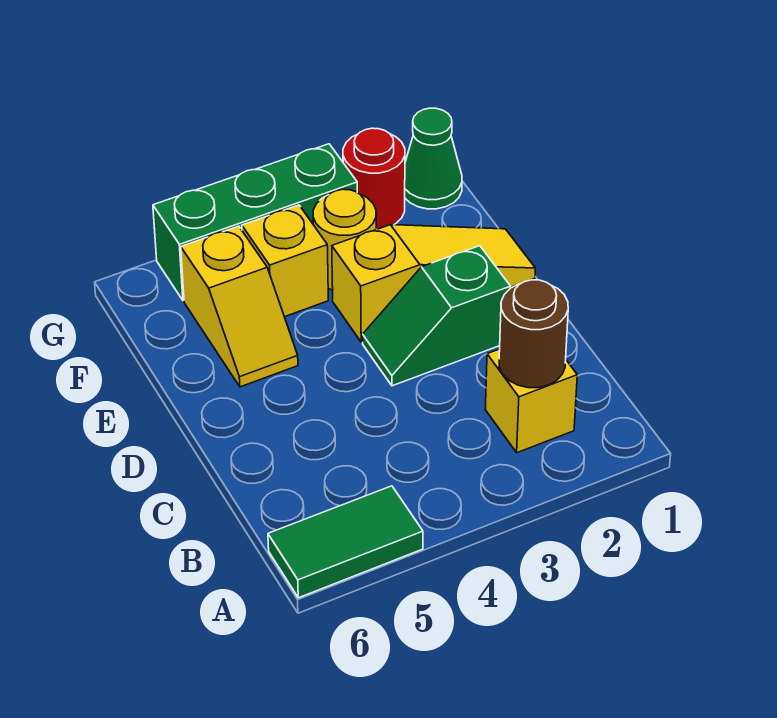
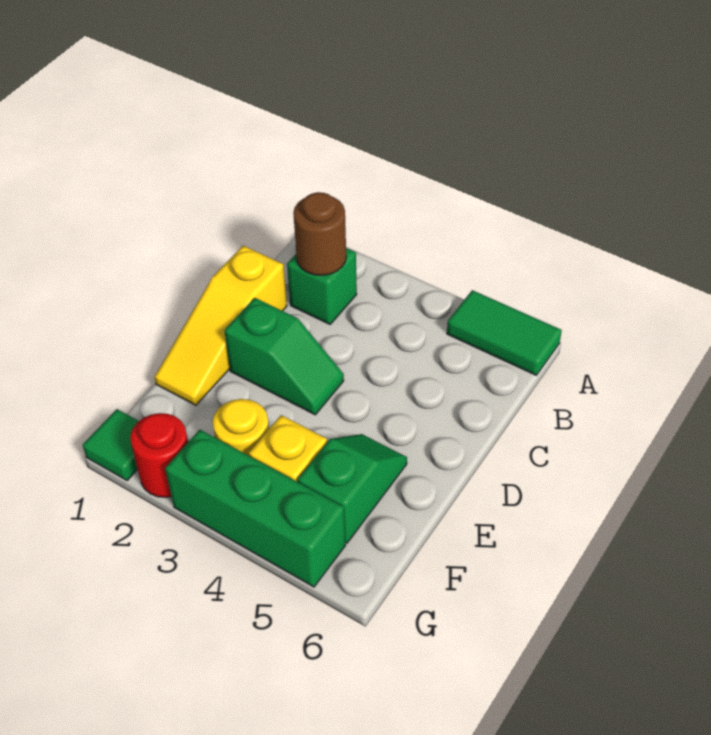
yellow 1x1 brick [485,349,577,453] -> green 1x1 brick [287,248,357,324]
yellow 1x3 slope [332,225,535,342] -> yellow 1x3 slope turned to [154,246,287,405]
yellow 1x2 slope [181,226,298,387] -> green 1x2 slope [298,434,407,543]
green 1x1 cone [405,108,462,209] -> green 1x1 tile [83,409,139,481]

